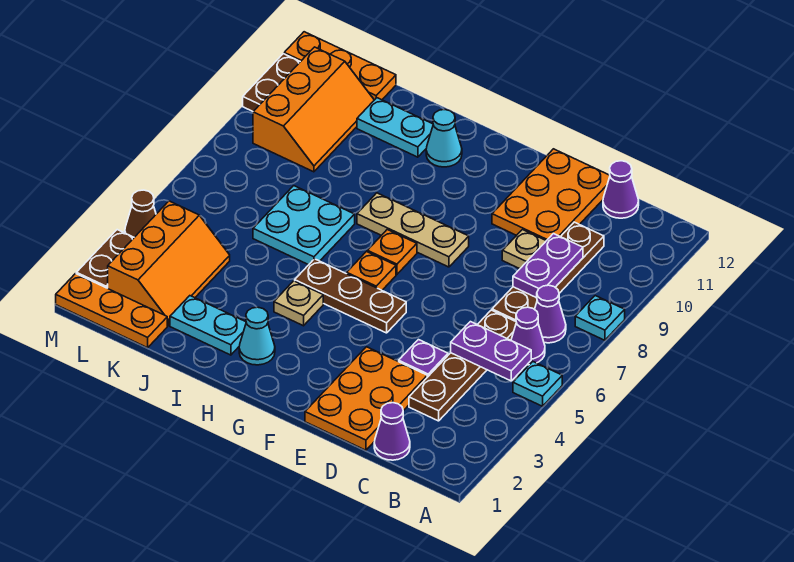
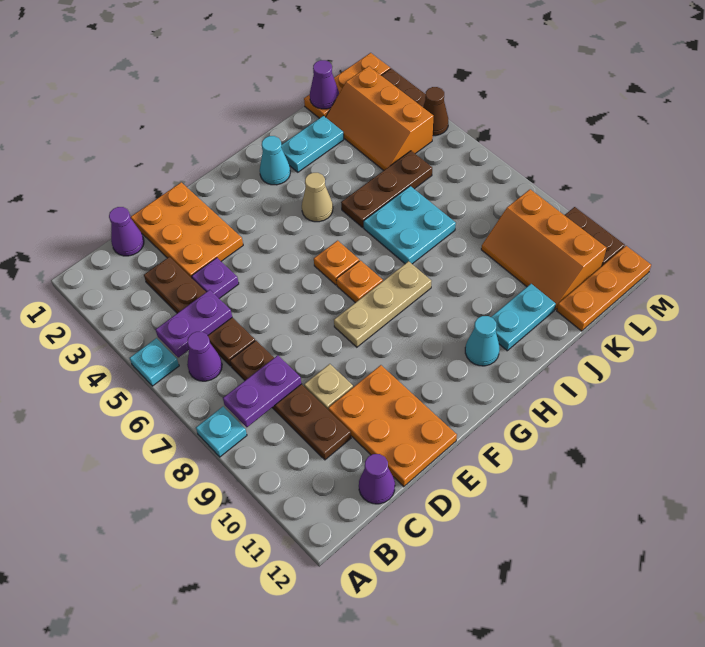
purple 1x1 cone [535,285,566,343] -> purple 1x1 cone moved to [310,60,339,109]
purple 1x2 plate [513,234,583,298] -> purple 1x2 plate turned to [223,355,301,427]
brown 1x3 plate [295,259,406,333] -> brown 1x3 plate moved to [341,151,432,227]
tan 1x1 plate [274,281,323,326] -> tan 1x1 cone [302,173,333,222]

